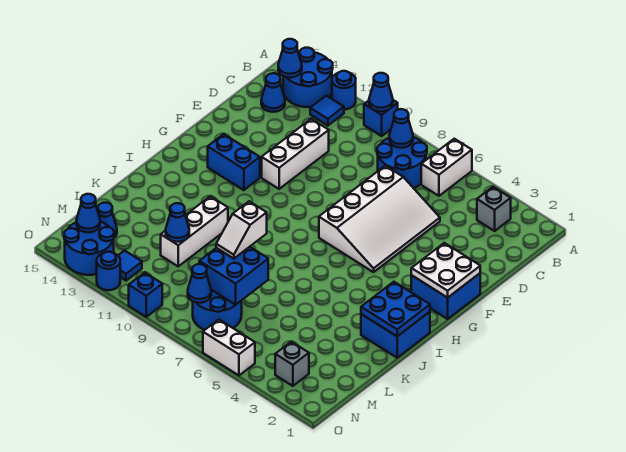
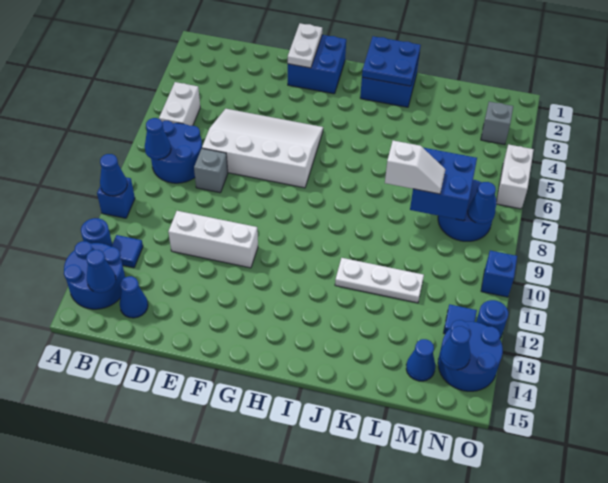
white 1x2 brick [421,139,472,196] -> white 1x2 brick turned to [159,82,200,126]
grey 1x1 brick [477,187,511,231] -> grey 1x1 brick moved to [194,148,228,193]
white 2x2 plate [411,243,480,298] -> white 1x2 plate [288,23,322,68]
blue 1x2 brick [208,134,260,190] -> none
white 1x3 brick [161,196,228,266] -> white 1x3 plate [335,258,424,303]
blue 1x1 cone [166,203,189,242] -> none

